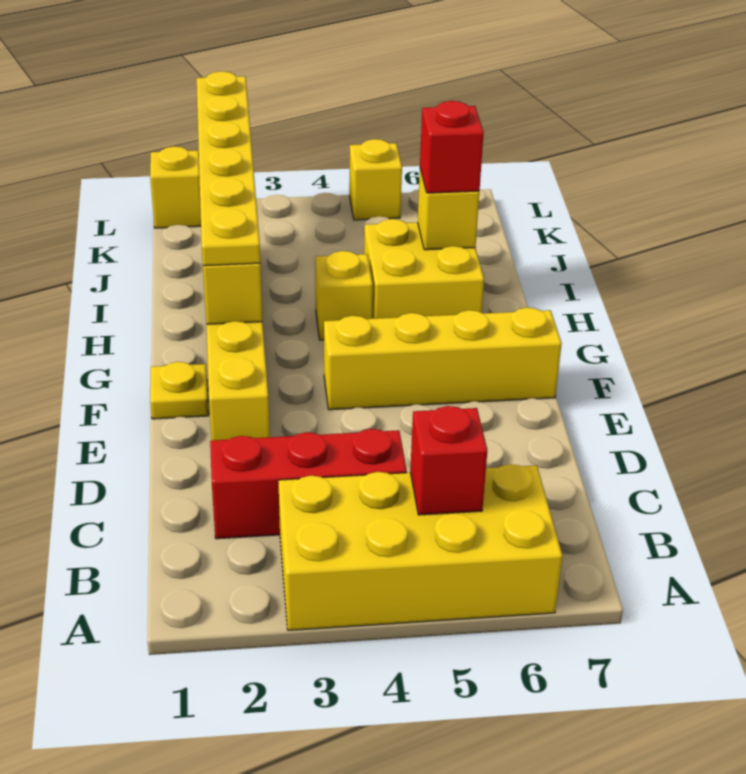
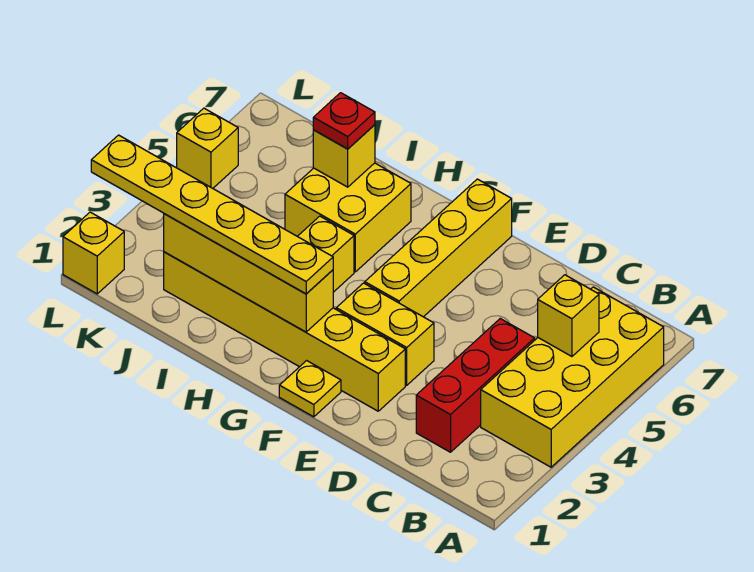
red 1x1 brick [410,406,487,515] -> yellow 1x1 brick [538,275,599,356]
none -> yellow 1x2 brick [336,283,434,385]
red 1x1 brick [420,101,484,193] -> red 1x1 plate [313,93,375,149]

